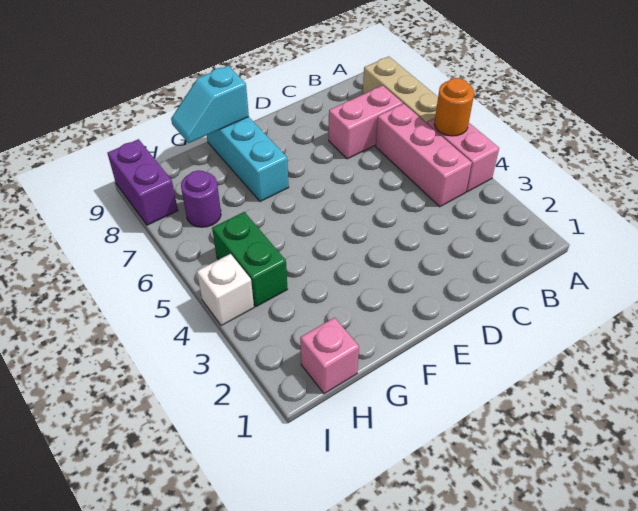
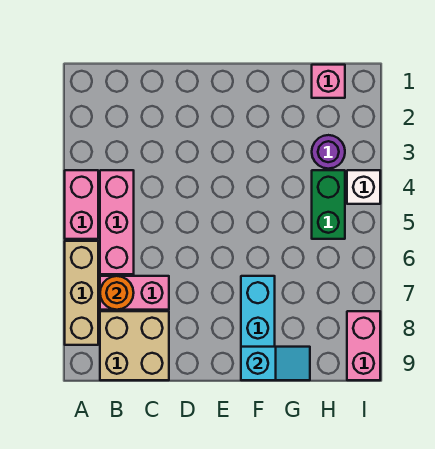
orange 1x1 round brick [434,78,474,136] -> orange 1x1 round brick moved to [100,276,134,310]
none -> tan 2x2 brick [100,311,169,380]
purple 1x1 round brick [181,170,221,227] -> purple 1x1 round brick moved to [312,135,345,169]
purple 1x2 brick [107,139,178,225] -> pink 1x2 brick [347,311,380,380]

